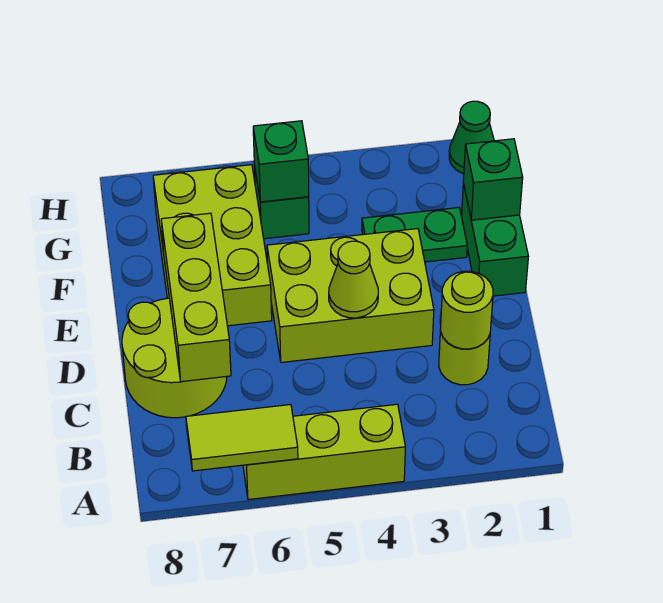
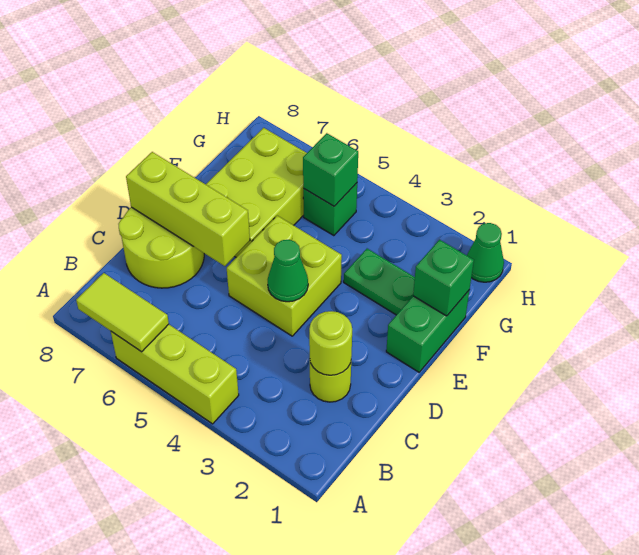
lime 1x3 brick [161,213,231,382] -> lime 1x3 brick turned to [126,152,250,266]
lime 2x3 brick [267,229,434,362] -> lime 2x2 brick [227,216,342,336]
lime 1x1 cone [329,241,378,318] -> green 1x1 cone [268,240,308,302]

